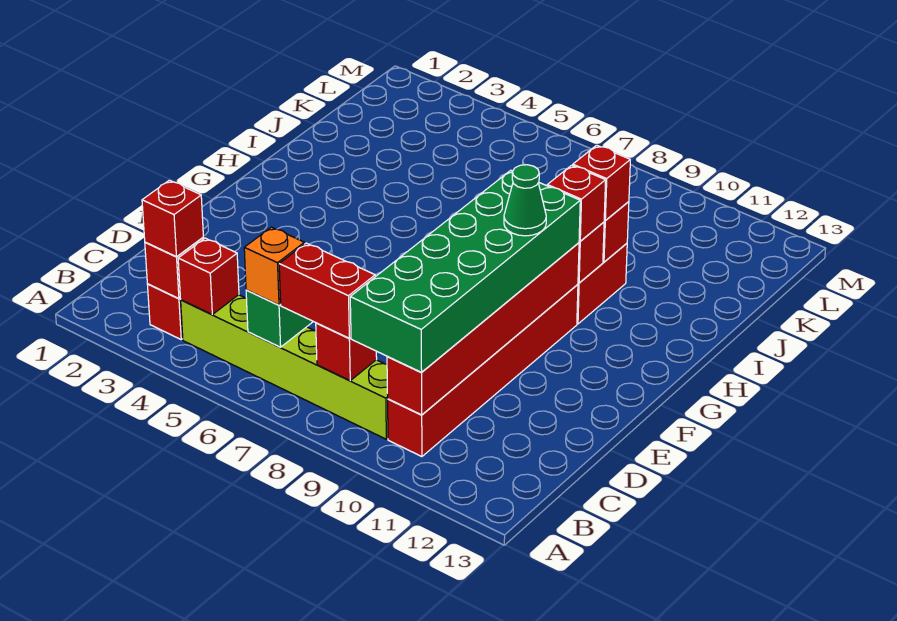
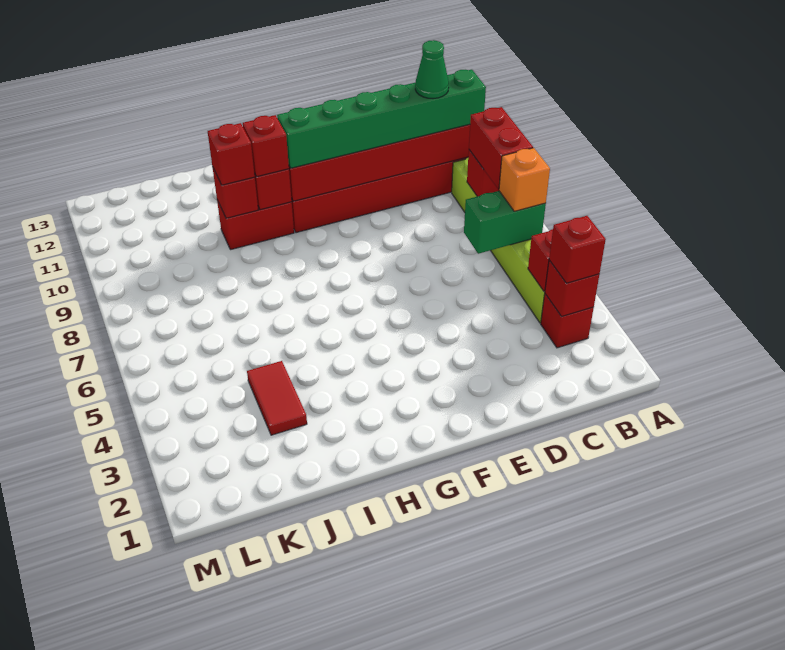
green 2x6 brick [350,170,580,372] -> green 1x6 brick [277,70,486,168]
green 1x1 cone [504,165,546,236] -> green 1x1 cone moved to [415,40,449,99]
none -> red 1x2 tile [247,361,307,435]

